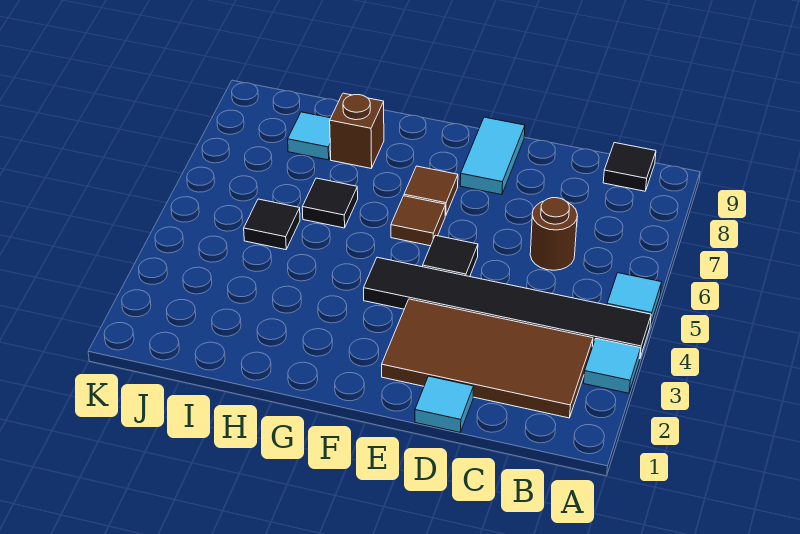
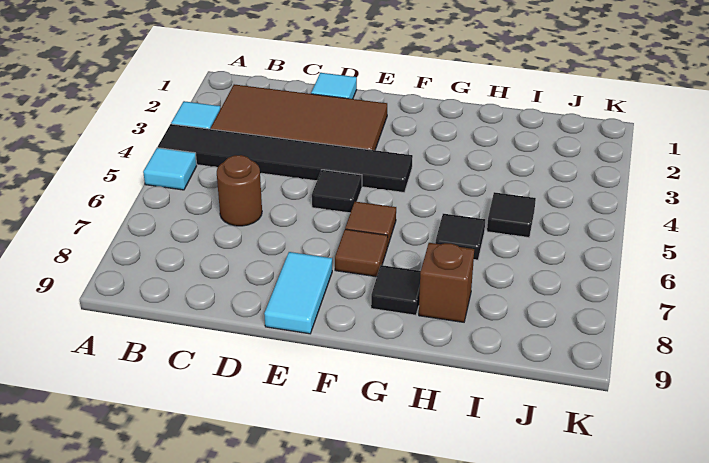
black 1x1 tile [603,143,656,191] -> black 1x1 tile moved to [371,265,421,315]
cyan 1x1 tile [288,112,331,160] -> none

